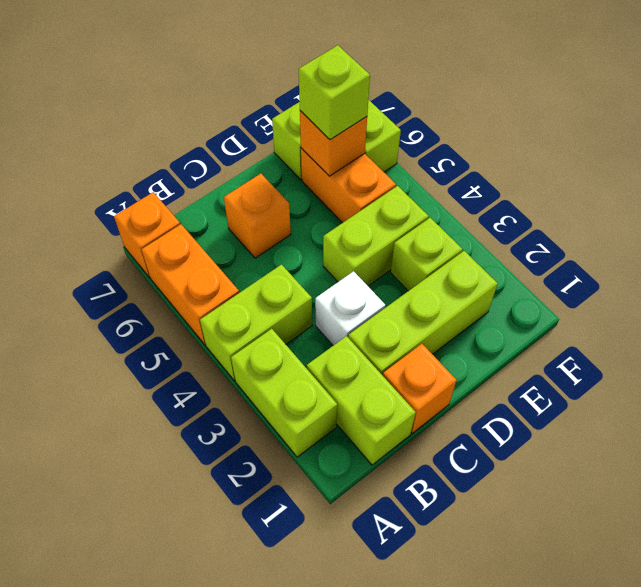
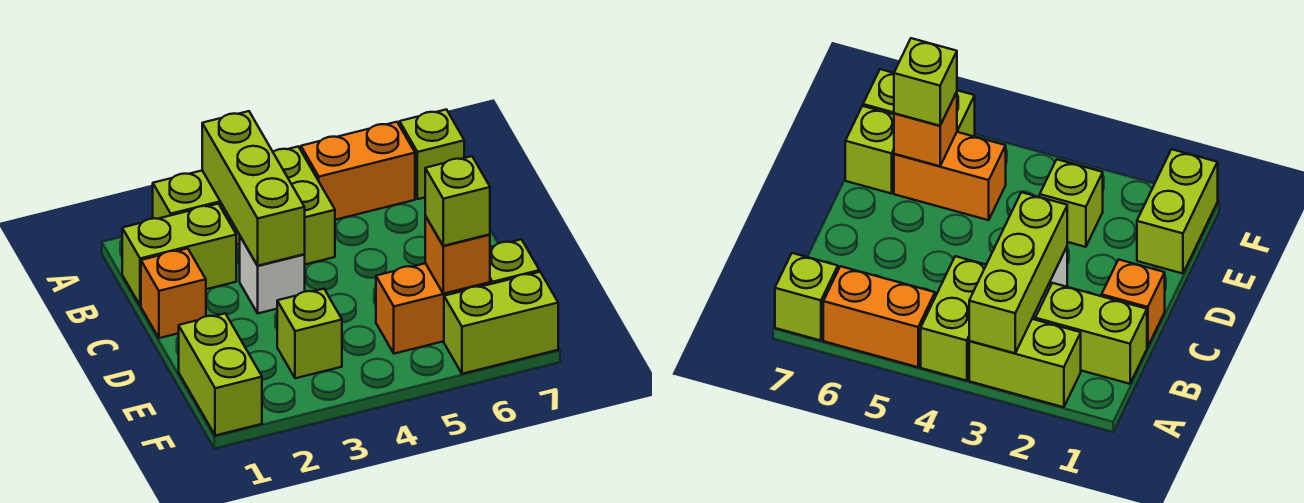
orange 1x1 brick [114,192,180,278] -> lime 1x1 brick [400,109,464,199]
lime 1x3 brick [348,251,498,375] -> lime 1x3 brick moved to [202,111,305,266]
orange 1x1 brick [224,174,291,258] -> none
lime 1x2 brick [323,186,429,286] -> lime 1x2 brick moved to [179,313,262,436]

